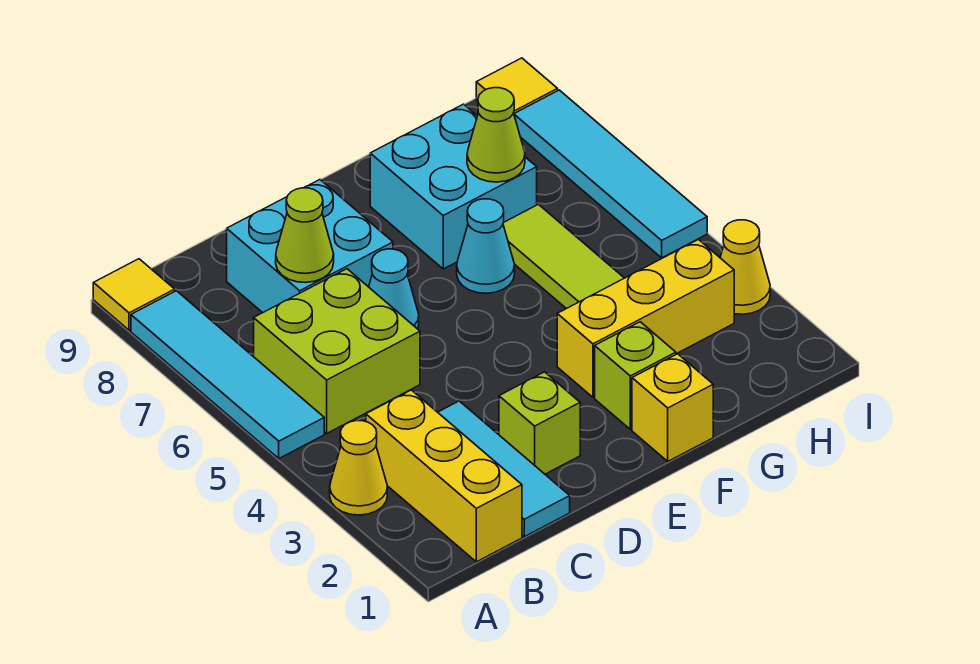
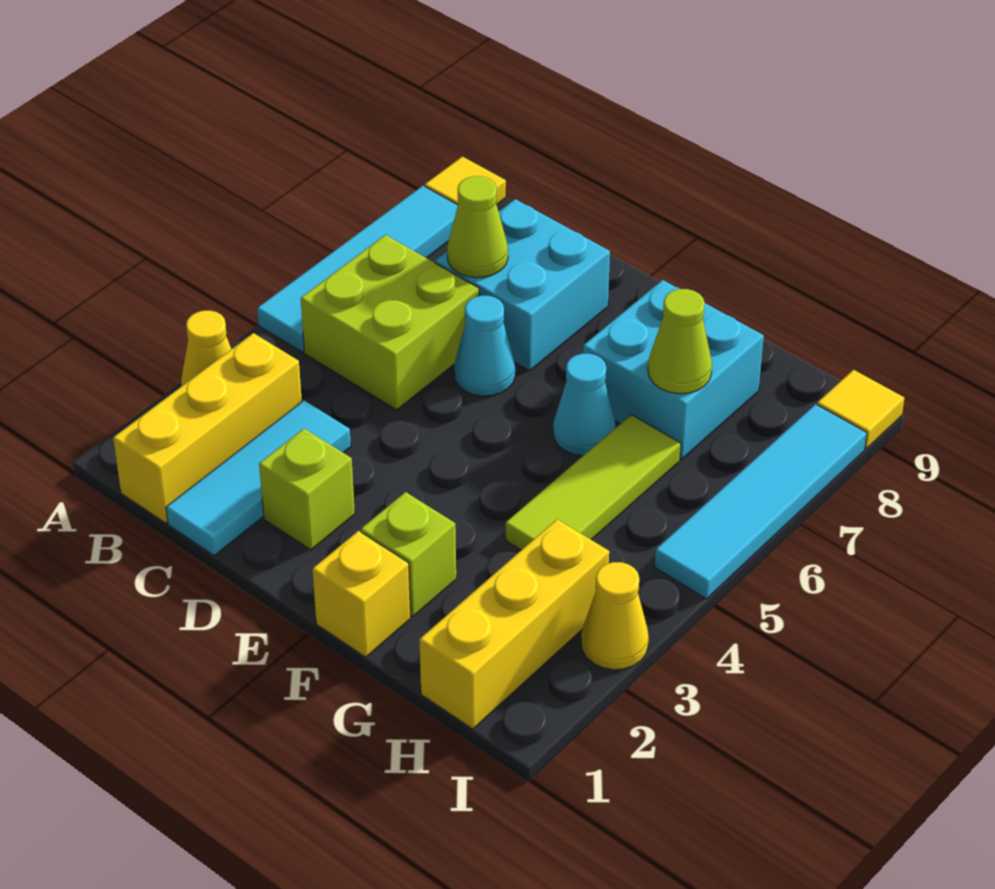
yellow 1x3 brick [557,240,734,397] -> yellow 1x3 brick turned to [419,519,609,729]

